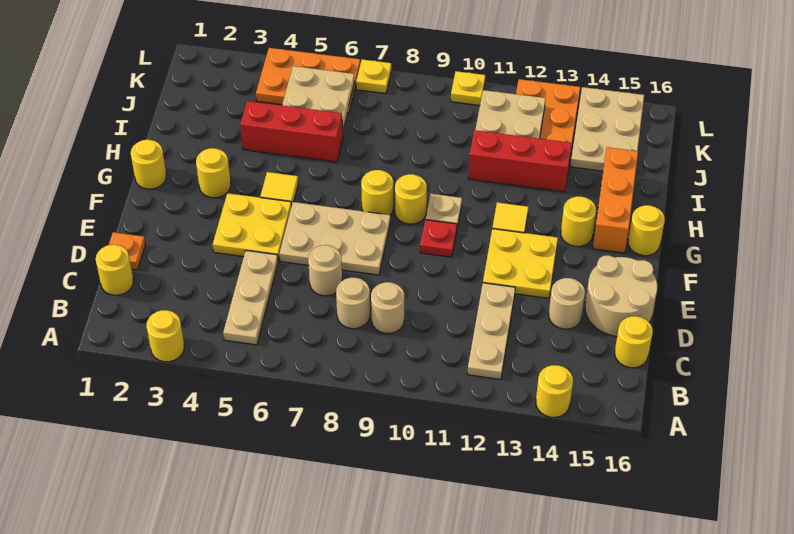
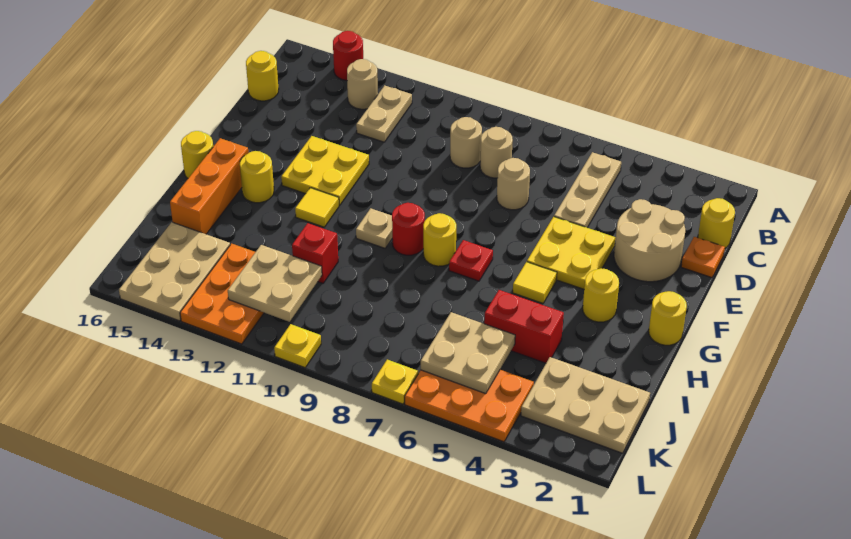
yellow 1x1 round brick [146,310,184,362] -> none
yellow 1x1 round brick [536,365,573,417] -> red 1x1 round brick [333,31,363,81]
tan 1x3 plate [467,283,515,379] -> tan 1x2 plate [356,85,412,142]
tan 1x1 round brick [549,278,585,329] -> tan 1x1 round brick moved to [347,59,378,109]
tan 2x2 round brick [585,255,657,336] -> tan 2x2 round brick moved to [614,199,685,282]
tan 2x3 plate [279,202,390,275] -> tan 2x3 plate moved to [521,357,650,453]
red 1x1 plate [420,220,457,257] -> red 1x1 plate moved to [449,240,493,281]
yellow 1x1 round brick [395,174,427,224] -> red 1x1 round brick [392,203,425,255]
red 1x3 brick [240,101,343,162] -> red 1x2 brick [484,290,564,363]
red 1x3 brick [468,130,571,192] -> red 1x1 brick [292,223,338,283]

